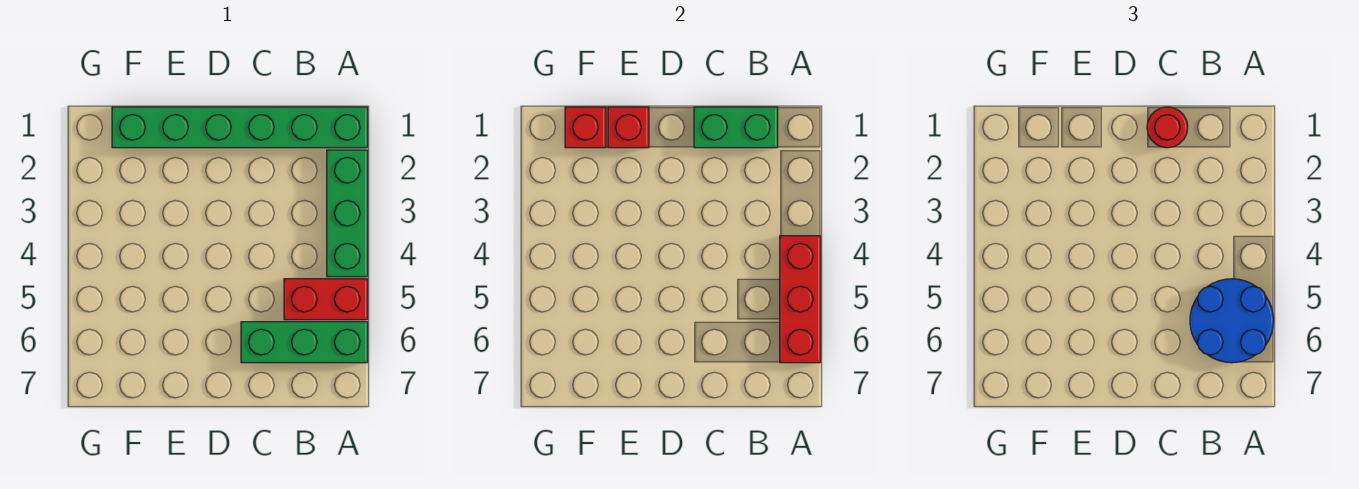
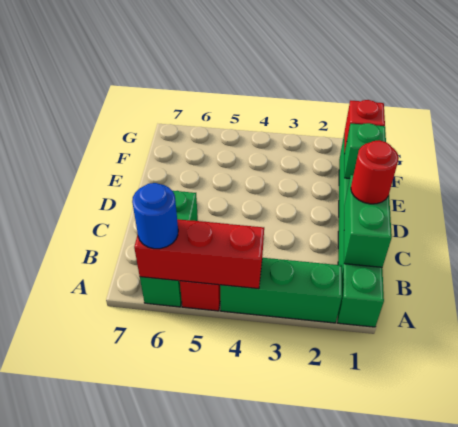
blue 2x2 round brick [1190,279,1274,363] -> blue 1x1 round brick [132,183,178,249]
red 1x1 brick [608,107,649,148] -> green 1x1 brick [344,123,386,178]

